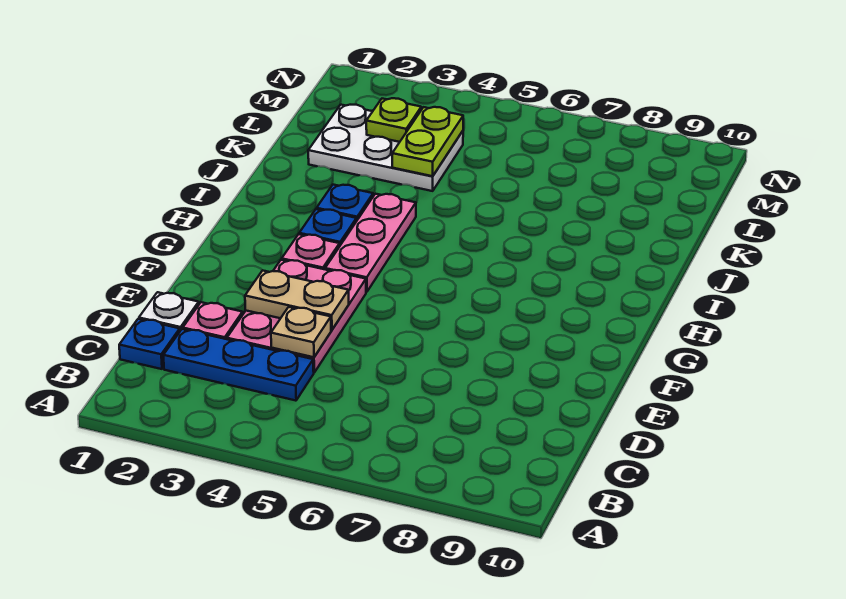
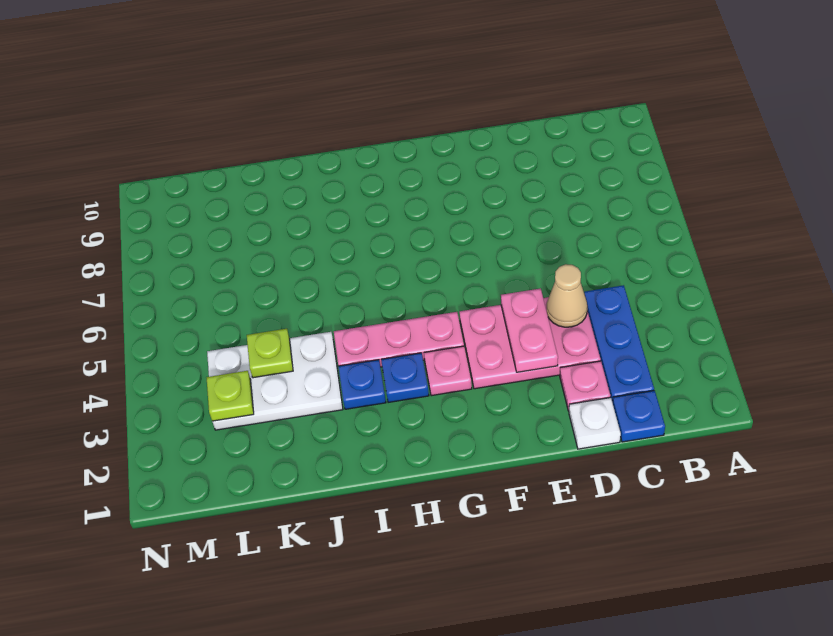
tan 1x1 plate [271,307,331,357] -> tan 1x1 cone [547,264,587,327]
tan 1x2 plate [245,270,349,330] -> pink 1x2 plate [501,288,558,372]
white 2x3 plate [308,105,463,191] -> white 2x3 plate turned to [207,332,343,430]
lime 1x2 plate [392,107,463,176] -> lime 1x1 plate [247,329,293,378]

